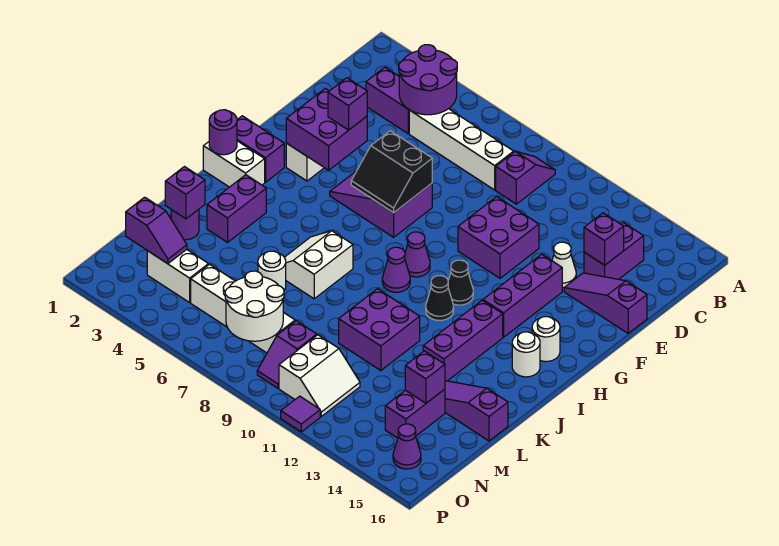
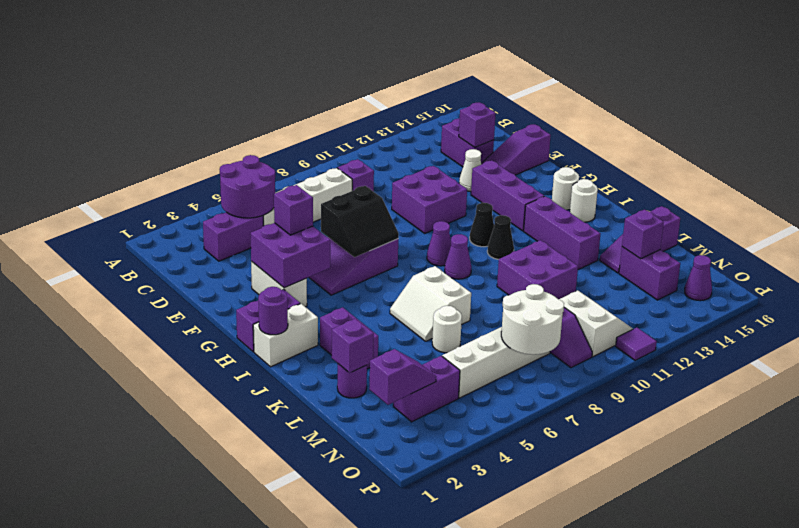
white 1x2 brick [147,250,209,302] -> purple 1x2 brick [393,356,460,422]

